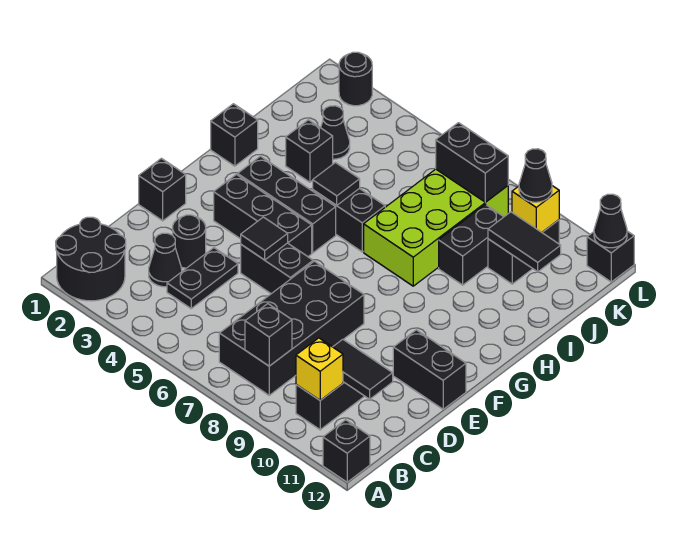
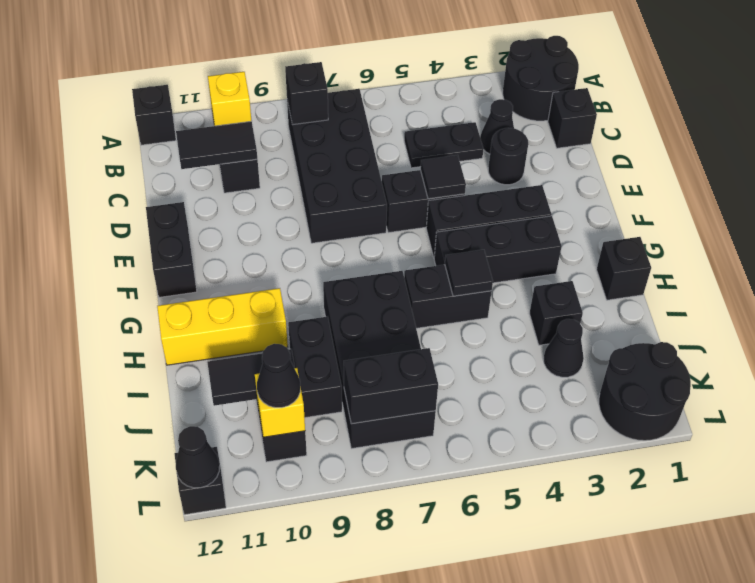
black 1x2 plate [167,248,238,308] -> black 1x2 plate turned to [404,122,483,168]
black 1x1 brick [139,158,186,221] -> black 1x1 brick moved to [548,88,597,148]
black 1x2 brick [393,330,466,409] -> black 1x2 brick turned to [146,202,197,297]
lime 2x4 brick [364,169,508,286] -> black 2x4 brick [323,271,436,449]
none -> yellow 1x3 brick [157,288,288,365]
black 1x1 round brick [339,52,372,106] -> black 2x2 round brick [599,342,691,441]

